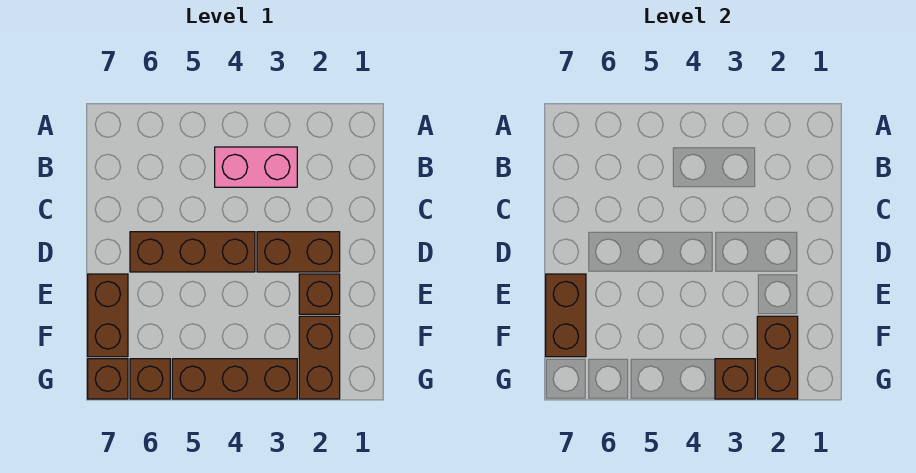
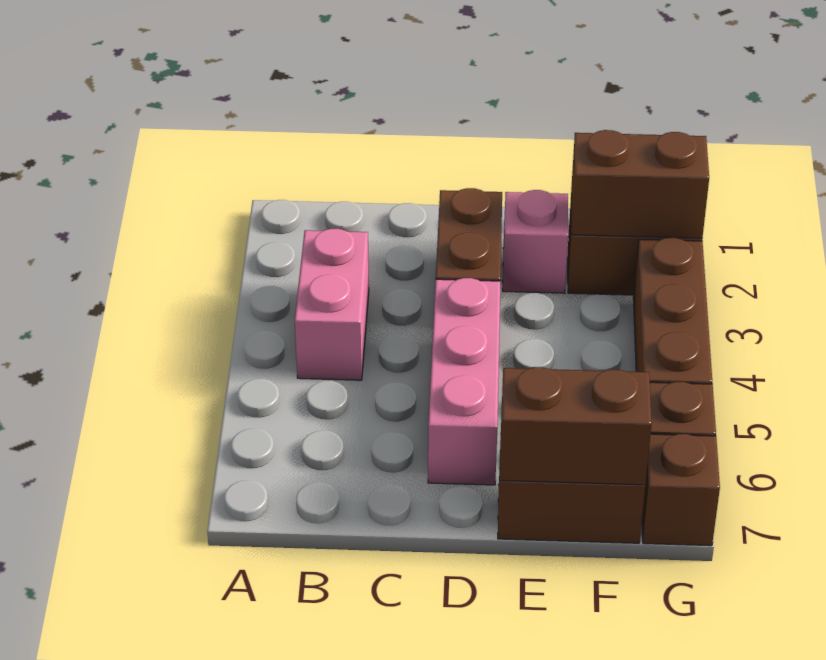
brown 1x3 brick [130,232,255,272] -> pink 1x3 brick [428,278,500,485]
brown 1x1 brick [299,274,340,314] -> pink 1x1 brick [503,190,568,293]
brown 1x1 brick [715,359,755,399] -> none

